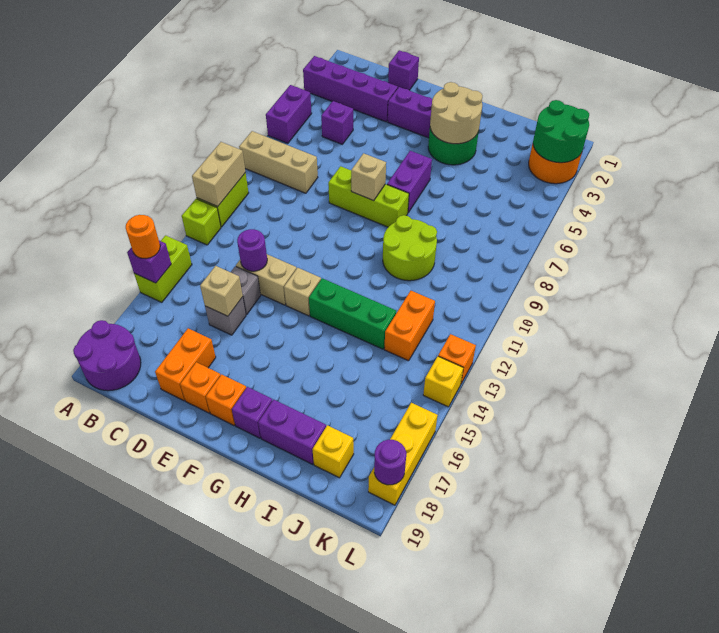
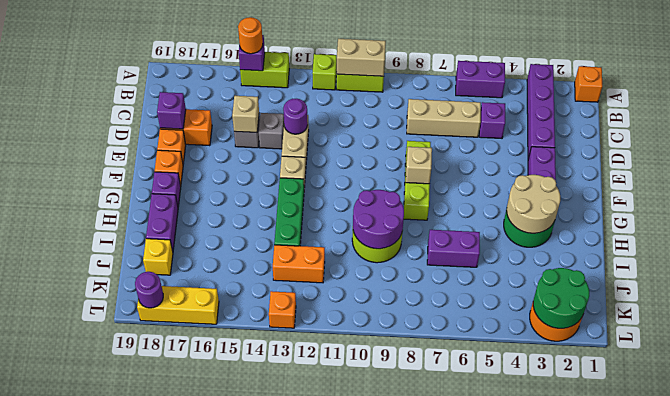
none -> orange 1x1 brick [575,66,602,102]
tan 1x3 brick [239,131,318,193] -> tan 1x3 brick turned to [407,99,481,137]
purple 2x2 round brick [73,320,141,391] -> purple 2x2 round brick moved to [353,190,404,249]
purple 1x1 brick [388,50,419,90] -> purple 1x1 brick moved to [157,92,186,129]
purple 1x2 brick [387,151,432,213] -> purple 1x2 brick moved to [427,230,480,267]
yellow 1x1 brick [423,356,463,407] -> none

